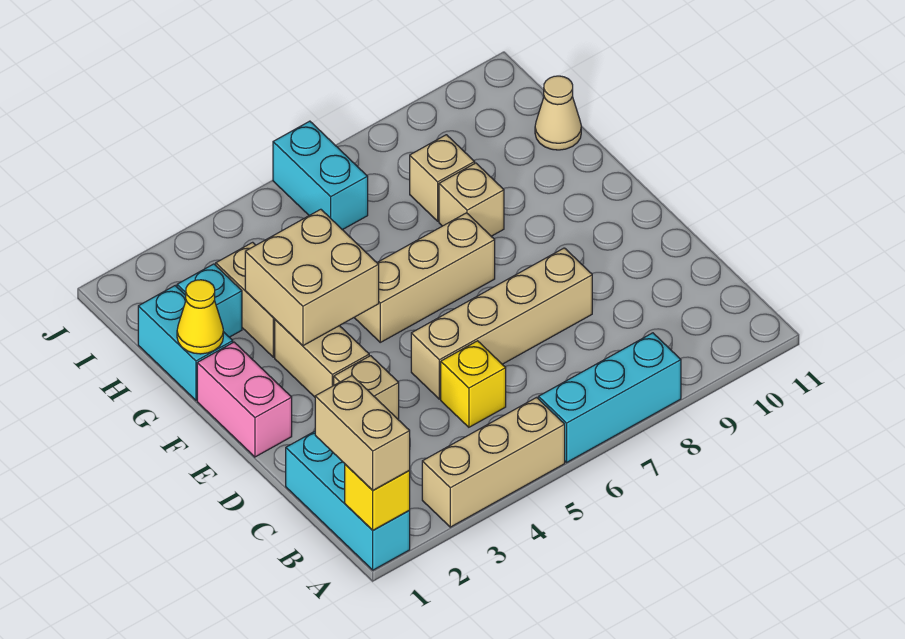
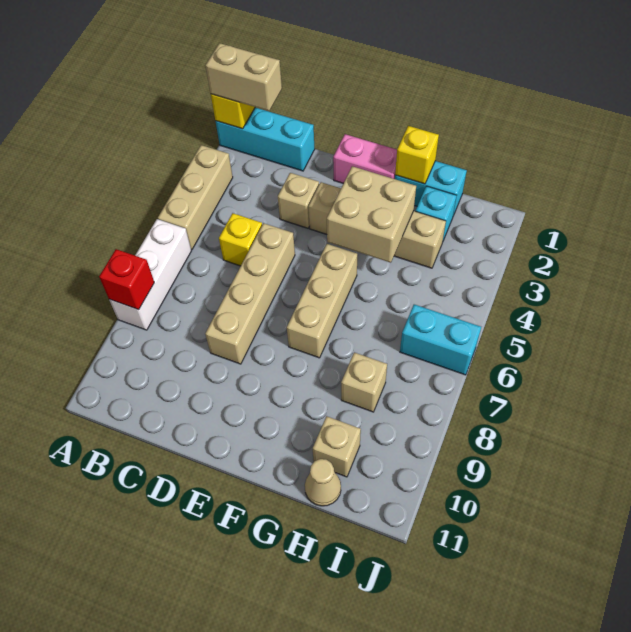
cyan 1x3 brick [538,333,681,462] -> white 1x3 brick [109,219,191,330]
none -> red 1x1 brick [99,249,154,310]
yellow 1x1 cone [177,280,223,354] -> yellow 1x1 brick [395,126,439,184]
tan 1x1 brick [439,163,504,236] -> tan 1x1 brick moved to [313,416,361,477]

